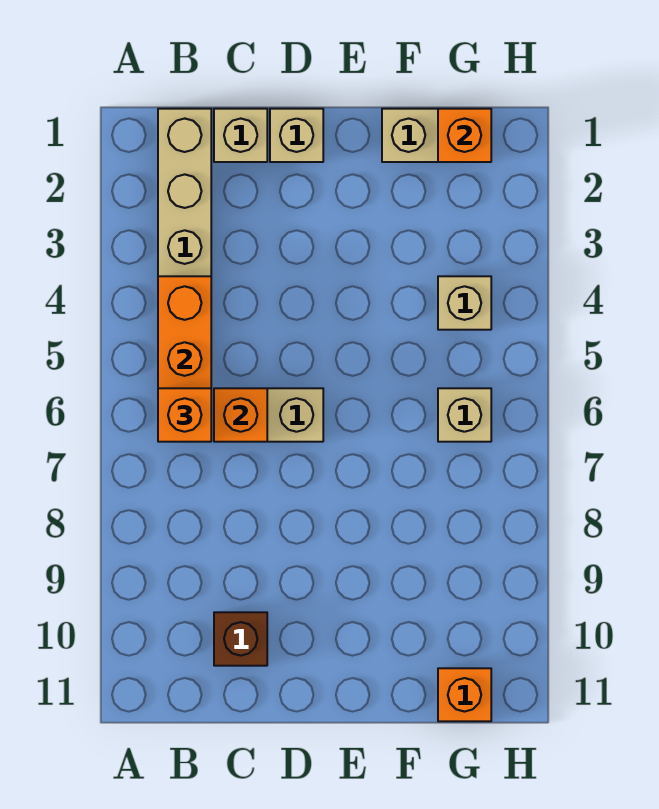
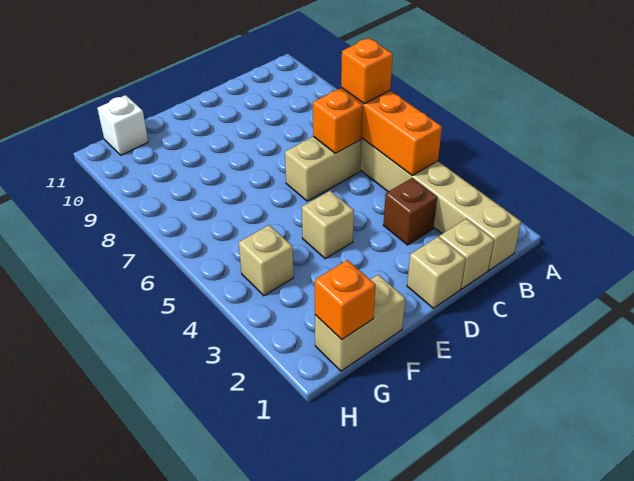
brown 1x1 brick [214,612,267,666] -> brown 1x1 brick moved to [383,178,437,245]
tan 1x1 brick [438,388,491,442] -> tan 1x1 brick moved to [302,191,354,259]
orange 1x1 brick [438,668,491,721] -> white 1x1 brick [97,95,148,155]

